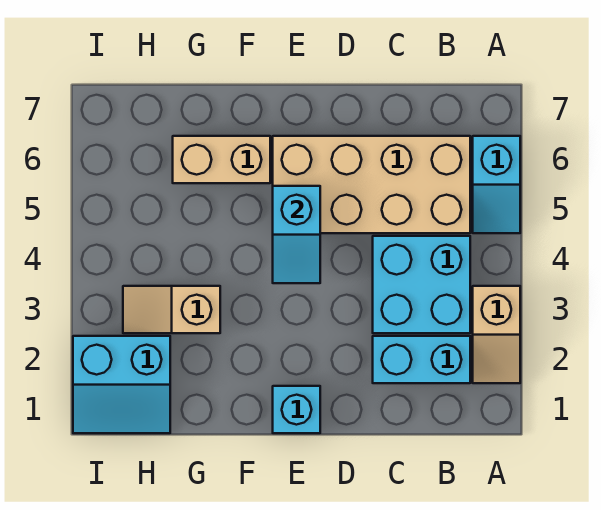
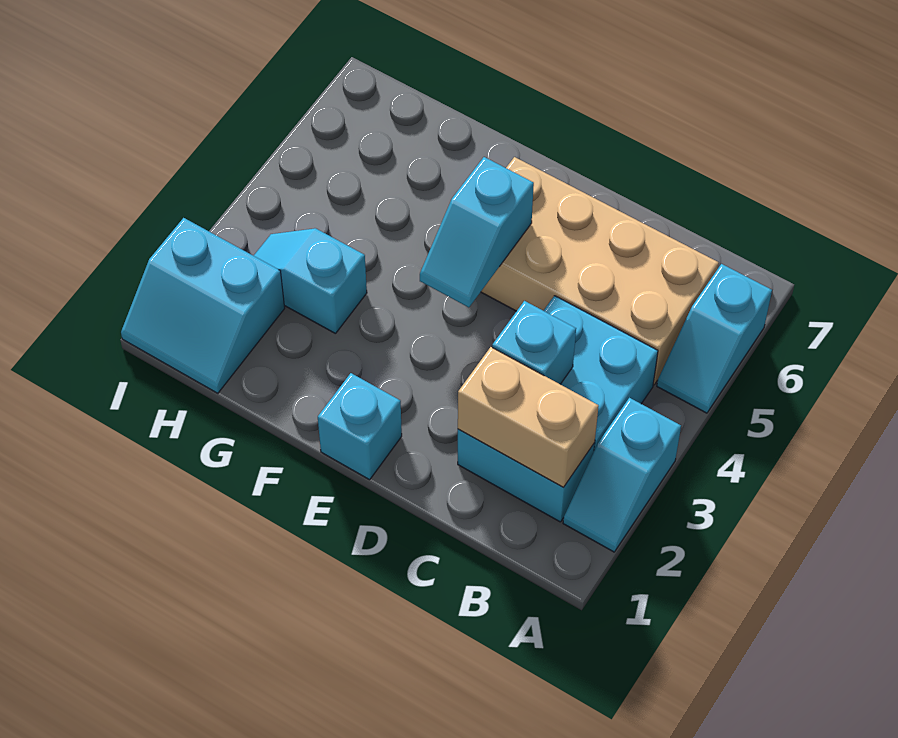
tan 1x2 slope [473,286,520,383] -> cyan 1x2 slope [563,398,681,552]
none -> cyan 1x1 brick [492,301,576,384]
tan 1x2 brick [173,136,270,183] -> tan 1x2 brick moved to [458,347,599,488]
tan 1x2 slope [123,286,220,333] -> cyan 1x2 slope [254,228,367,334]

